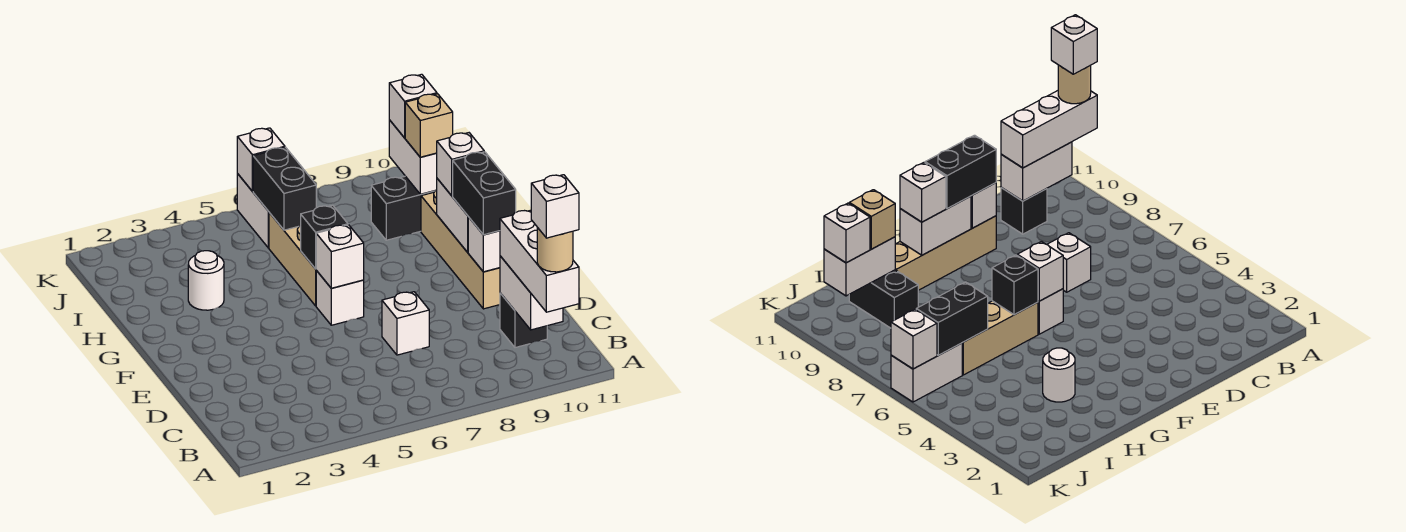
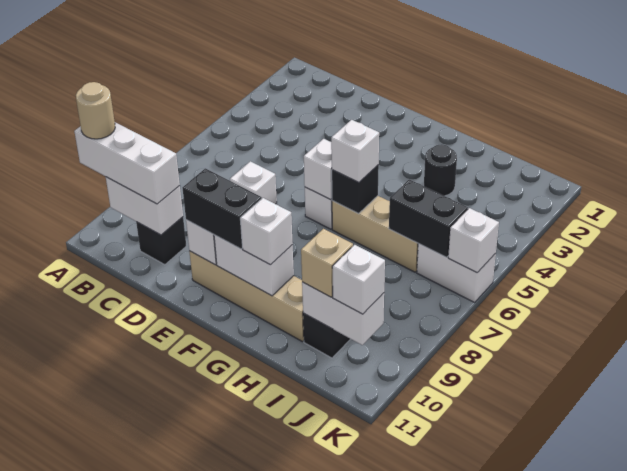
white 1x1 brick [531,175,579,238] -> white 1x1 brick moved to [331,120,379,183]
white 1x1 round brick [188,251,224,310] -> black 1x1 round brick [424,144,457,196]

